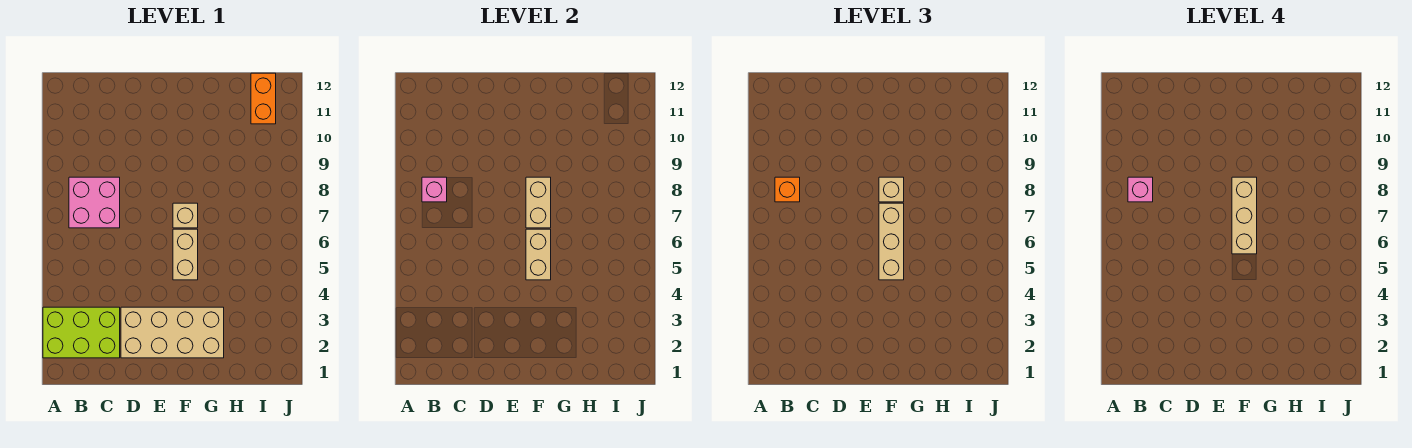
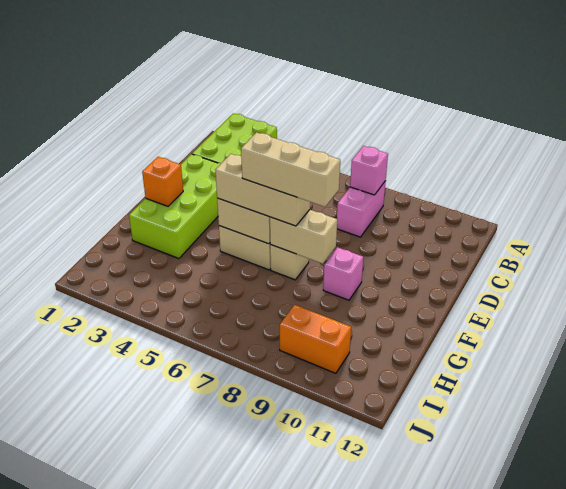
pink 2x2 brick [69,177,120,228] -> pink 1x2 brick [337,181,386,237]
orange 1x1 brick [775,177,800,202] -> orange 1x1 brick moved to [142,157,183,206]
pink 1x1 brick [1128,177,1153,202] -> pink 1x1 brick moved to [323,247,363,300]
tan 2x4 brick [121,307,224,358] -> lime 2x4 brick [129,154,221,259]
tan 1x1 brick [879,177,904,202] -> none
orange 1x2 brick [251,73,276,124] -> orange 1x2 brick moved to [280,305,351,373]

